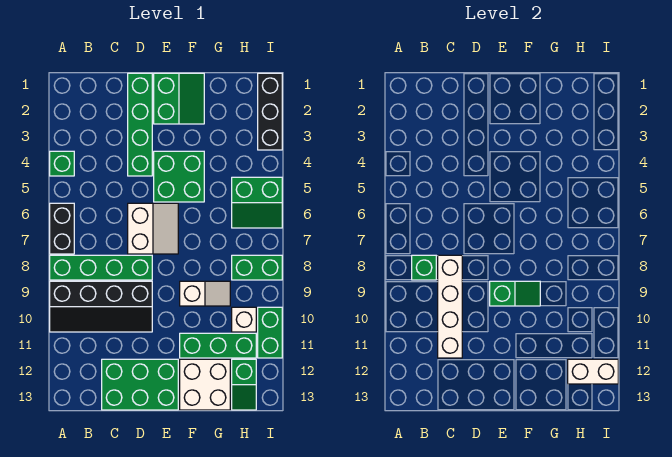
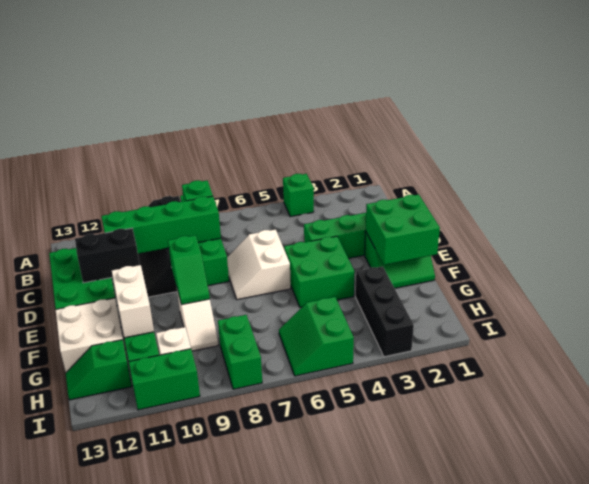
black 1x2 brick [50,203,74,254] -> black 1x2 brick moved to [75,228,140,283]
white 1x4 brick [438,255,462,358] -> green 1x4 brick [101,196,221,254]
white 2x2 slope [128,203,178,254] -> white 2x2 slope turned to [227,229,291,300]
none -> green 2x2 brick [366,195,440,265]
white 1x2 brick [568,359,618,384] -> white 1x2 brick moved to [112,265,154,338]
black 1x3 brick [258,73,282,150] -> black 1x3 brick turned to [356,266,414,357]

